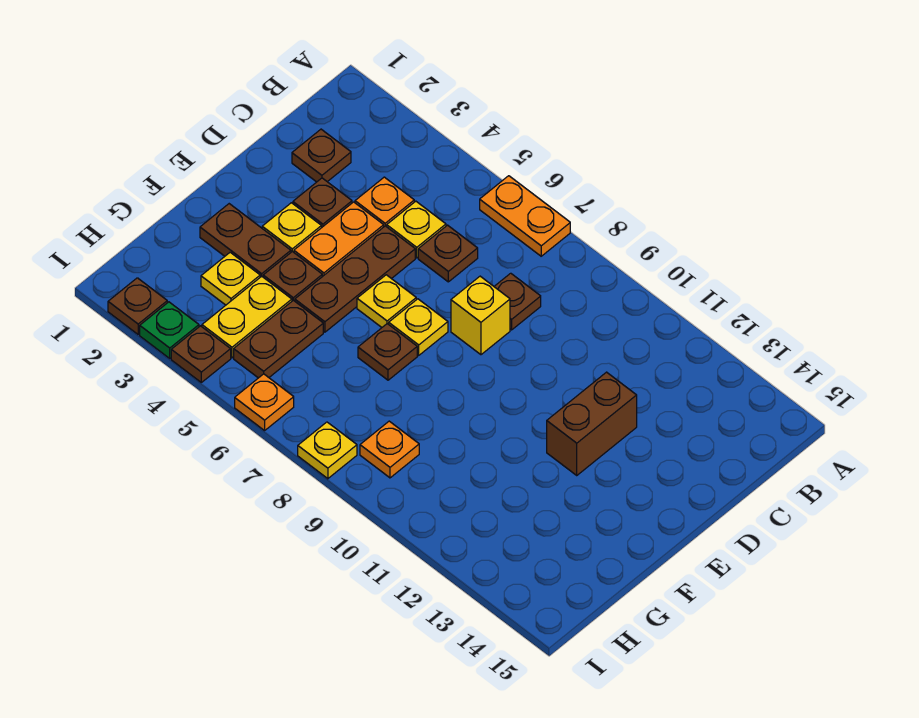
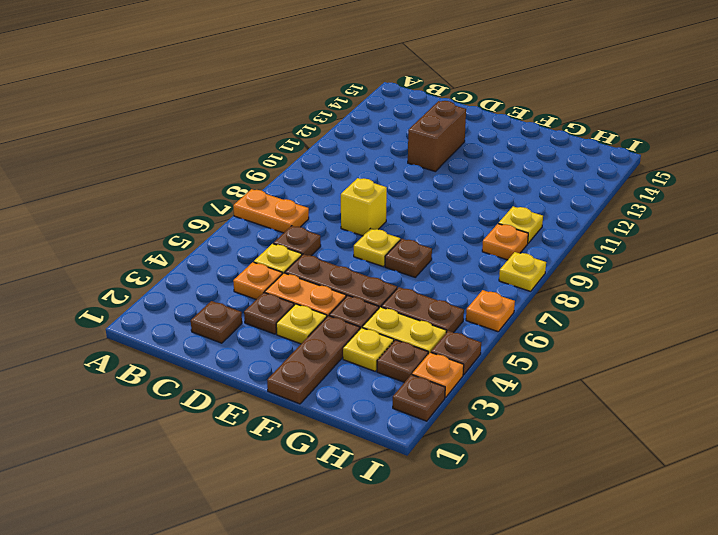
orange 1x2 plate [480,176,570,256] -> orange 1x2 plate turned to [233,189,309,233]
brown 1x1 plate [494,273,541,330] -> brown 1x1 plate moved to [377,340,428,382]
brown 1x2 brick [547,372,637,475] -> brown 1x2 brick turned to [408,101,466,171]
yellow 1x1 plate [357,275,416,327] -> yellow 1x1 plate moved to [498,206,543,243]
brown 1x2 plate [200,204,291,277] -> brown 1x3 plate [267,316,360,404]
green 1x1 plate [140,302,199,358] -> orange 1x1 plate [412,352,464,398]

